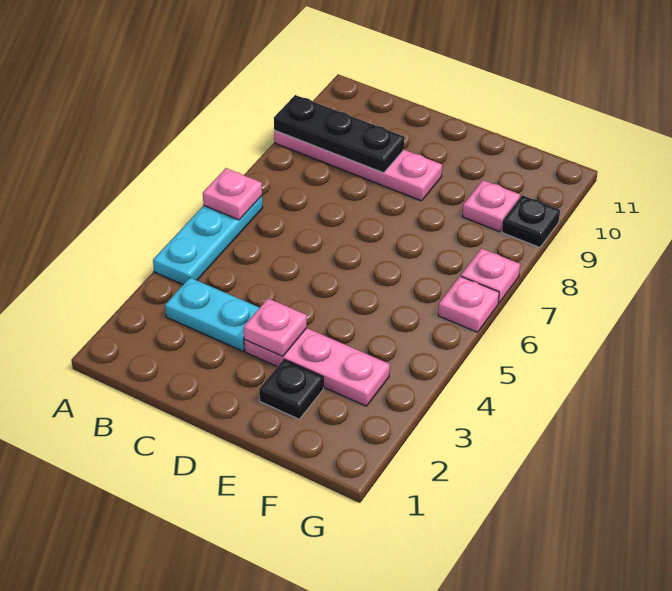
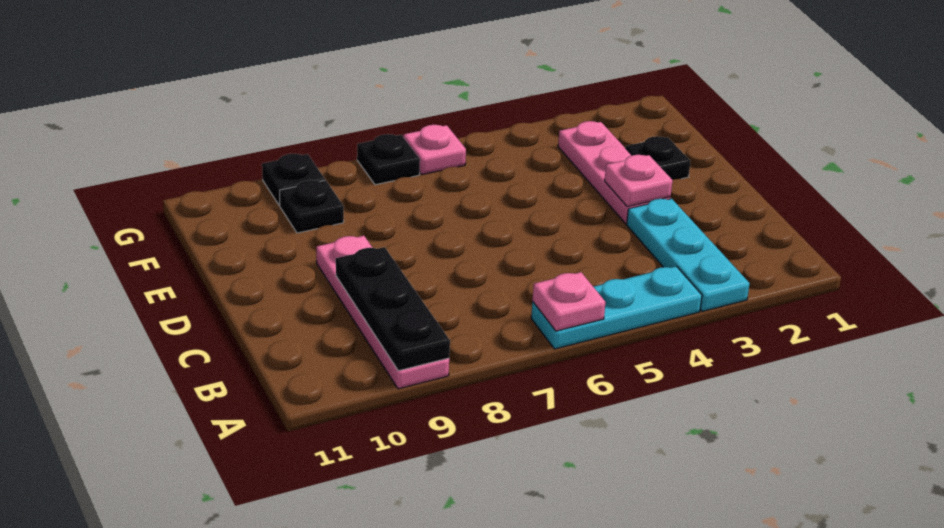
cyan 1x2 plate [165,278,259,351] -> cyan 1x3 plate [627,199,750,311]
pink 1x1 plate [462,180,520,232] -> black 1x1 plate [280,180,344,233]
pink 1x1 plate [461,248,520,303] -> black 1x1 plate [357,134,420,185]

